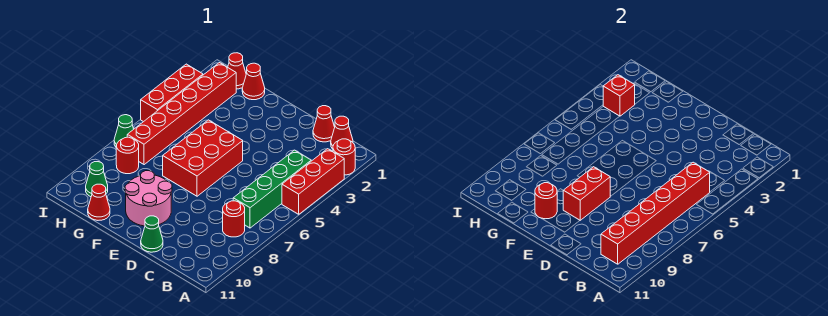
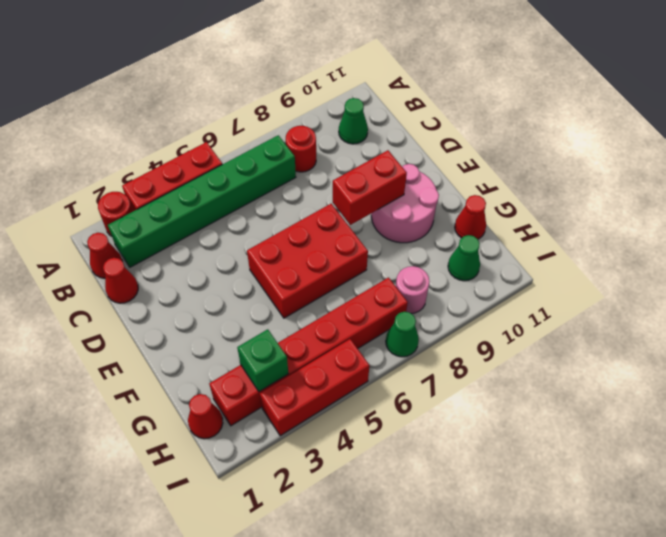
green 1x4 brick [233,150,311,228] -> green 1x6 brick [108,135,296,267]
red 1x6 brick [601,162,710,264] -> none
green 1x1 cone [141,216,163,252] -> green 1x1 cone moved to [339,98,368,144]
red 1x1 round brick [535,183,557,219] -> none
red 1x1 cone [242,63,265,100] -> none
red 1x1 brick [603,75,635,116] -> green 1x1 brick [237,329,288,391]
red 1x1 round brick [116,137,139,174] -> pink 1x1 round brick [396,266,429,313]

